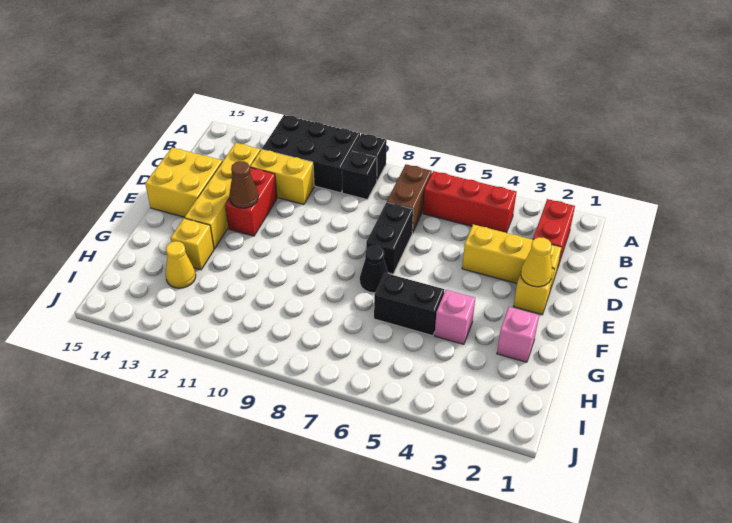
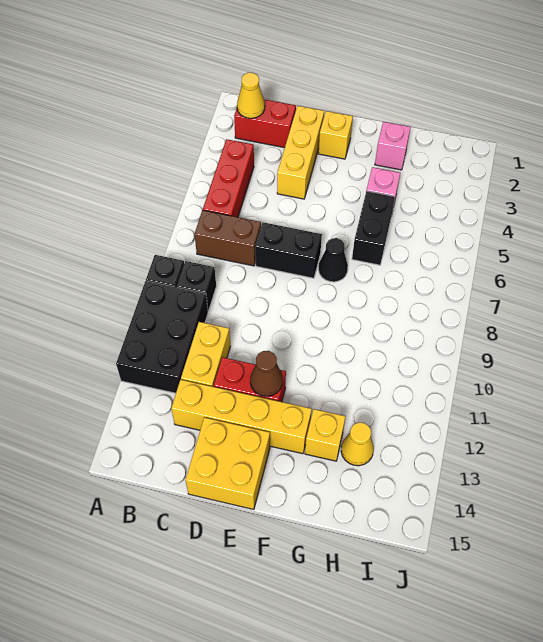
yellow 1x1 cone [521,237,552,287] -> yellow 1x1 cone moved to [237,73,265,118]

